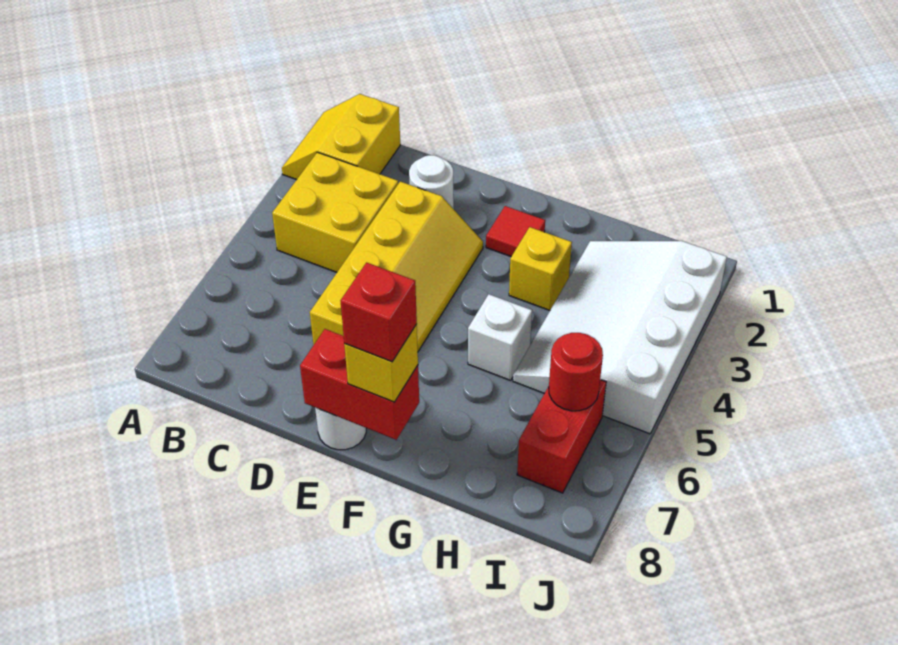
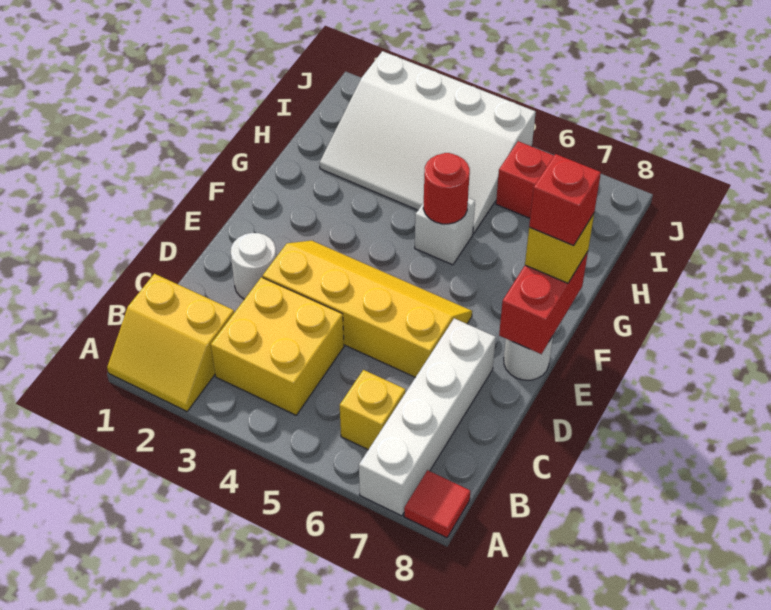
none -> white 1x4 brick [359,318,496,516]
red 1x1 tile [486,206,545,256] -> red 1x1 tile moved to [404,470,470,538]
yellow 1x1 brick [509,227,572,310] -> yellow 1x1 brick moved to [340,370,405,450]
red 1x1 round brick [549,333,603,411] -> red 1x1 round brick moved to [423,153,470,224]

